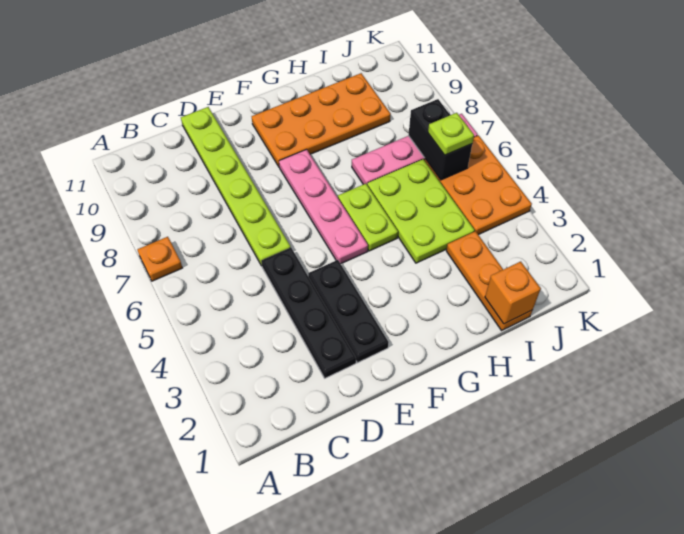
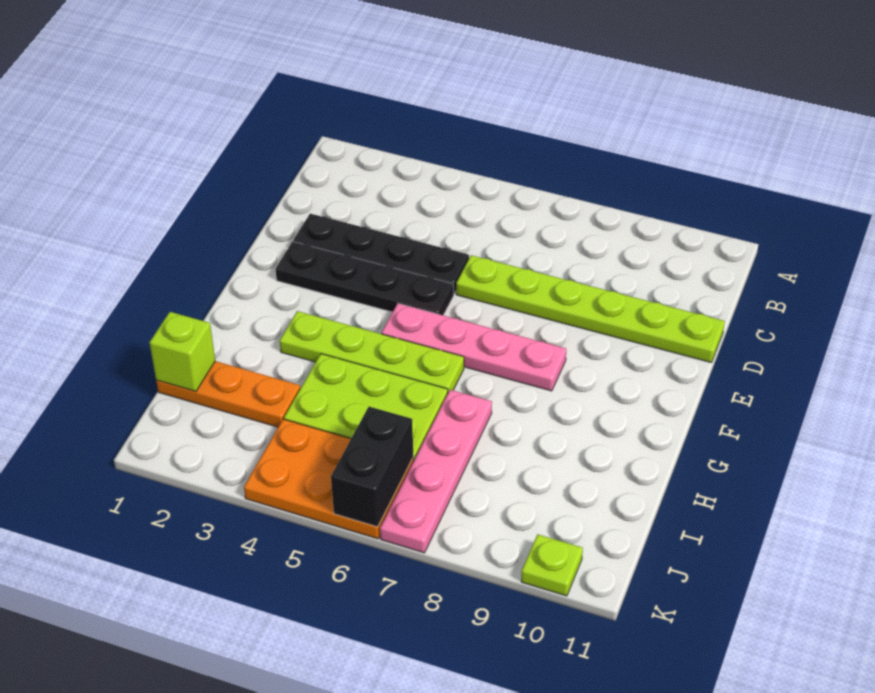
orange 1x1 plate [137,237,182,281] -> none
black 1x3 plate [308,260,389,363] -> black 1x4 plate [276,242,454,315]
orange 2x4 plate [252,73,391,166] -> none
lime 1x2 plate [338,184,398,251] -> lime 1x4 plate [280,311,464,392]
orange 1x1 brick [485,262,541,324] -> lime 1x1 brick [150,312,215,392]
black 1x2 brick [408,99,472,180] -> black 1x2 brick turned to [331,407,413,527]
lime 1x1 plate [428,113,474,155] -> lime 1x1 plate moved to [521,534,583,596]

